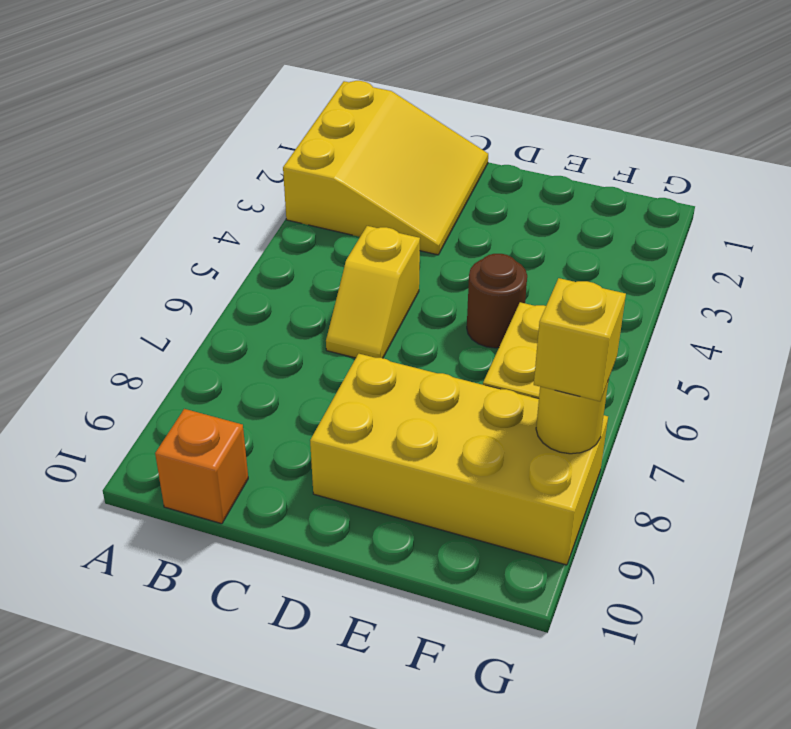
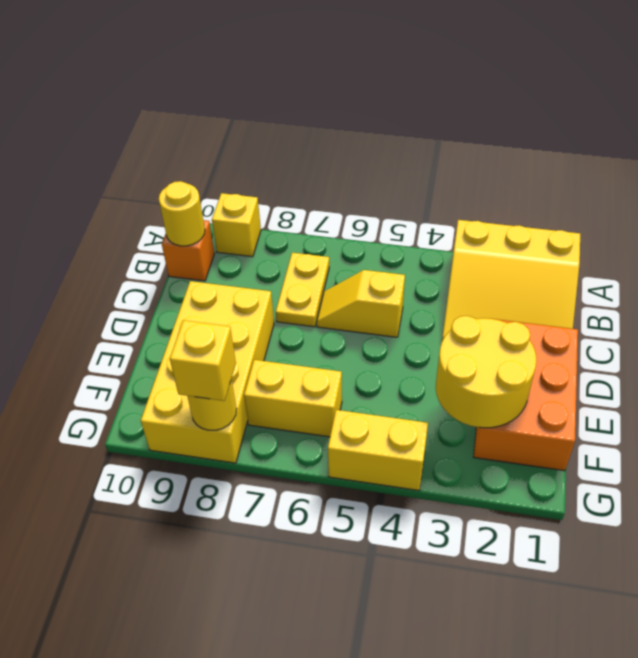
none -> yellow 1x1 brick [212,193,261,257]
none -> yellow 1x2 plate [276,253,329,327]
none -> yellow 1x1 round brick [159,181,205,246]
none -> orange 2x3 brick [474,319,578,471]
none -> yellow 2x2 round brick [436,316,537,428]
brown 1x1 round brick [467,254,527,348] -> none
none -> yellow 1x2 brick [328,410,428,491]

